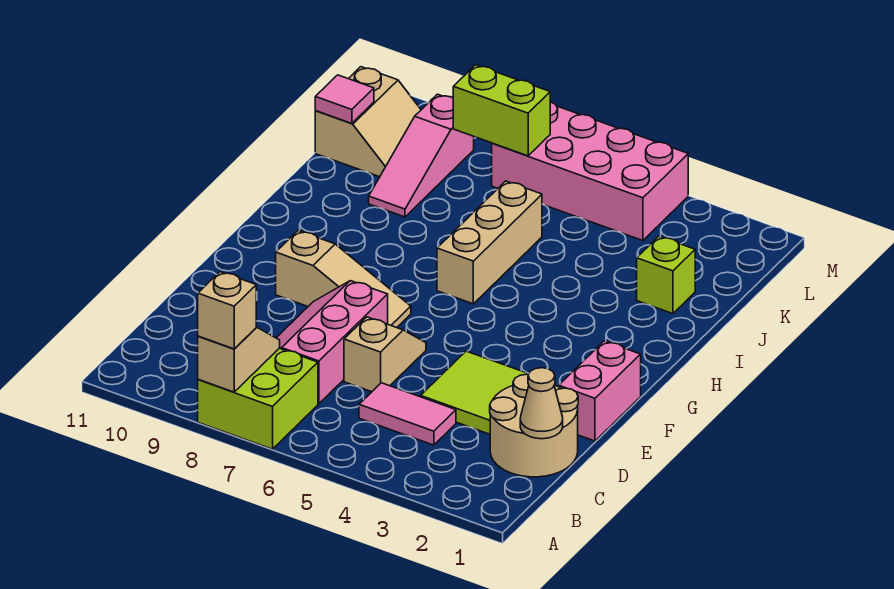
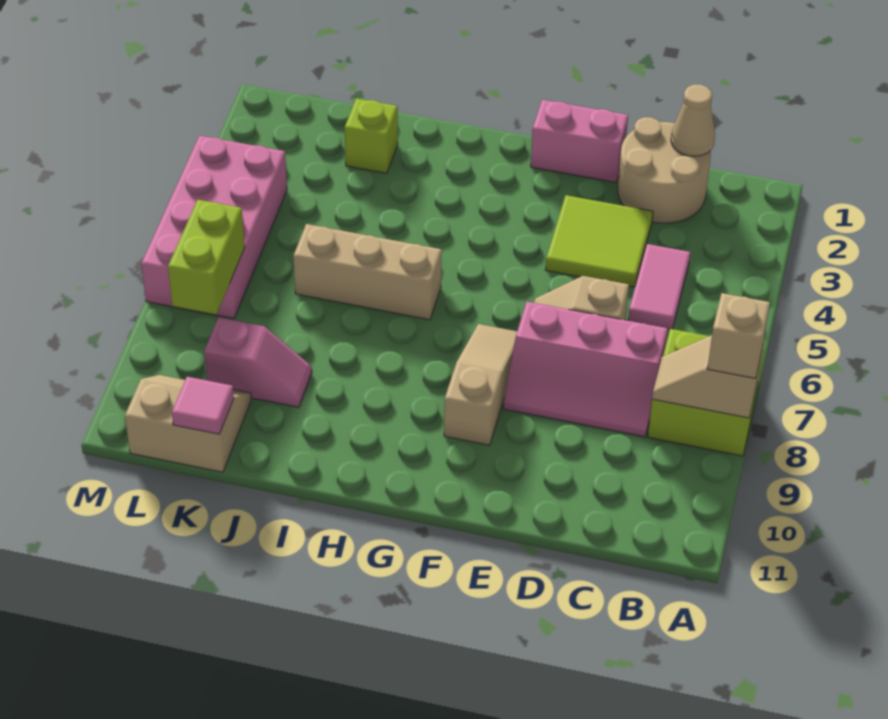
pink 1x3 slope [369,94,474,217] -> pink 1x2 slope [204,317,312,407]

